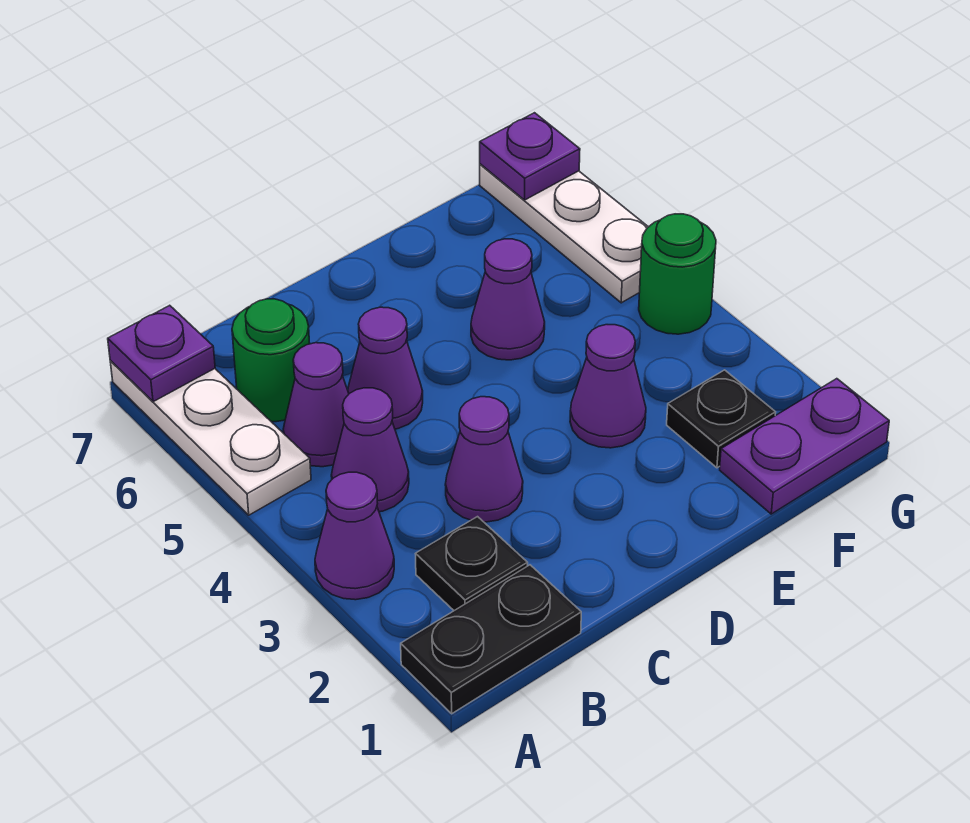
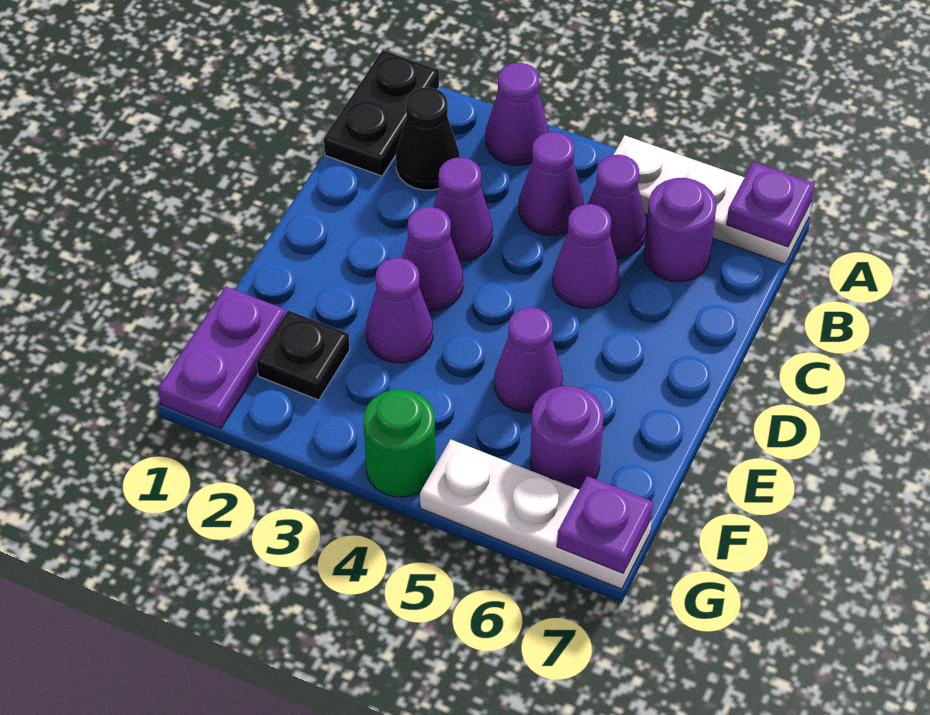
black 1x1 plate [416,517,528,611] -> black 1x1 cone [396,87,460,190]
green 1x1 round brick [232,299,310,422] -> purple 1x1 round brick [644,178,716,282]
none -> purple 1x1 cone [402,207,463,311]
none -> purple 1x1 round brick [530,386,604,490]

